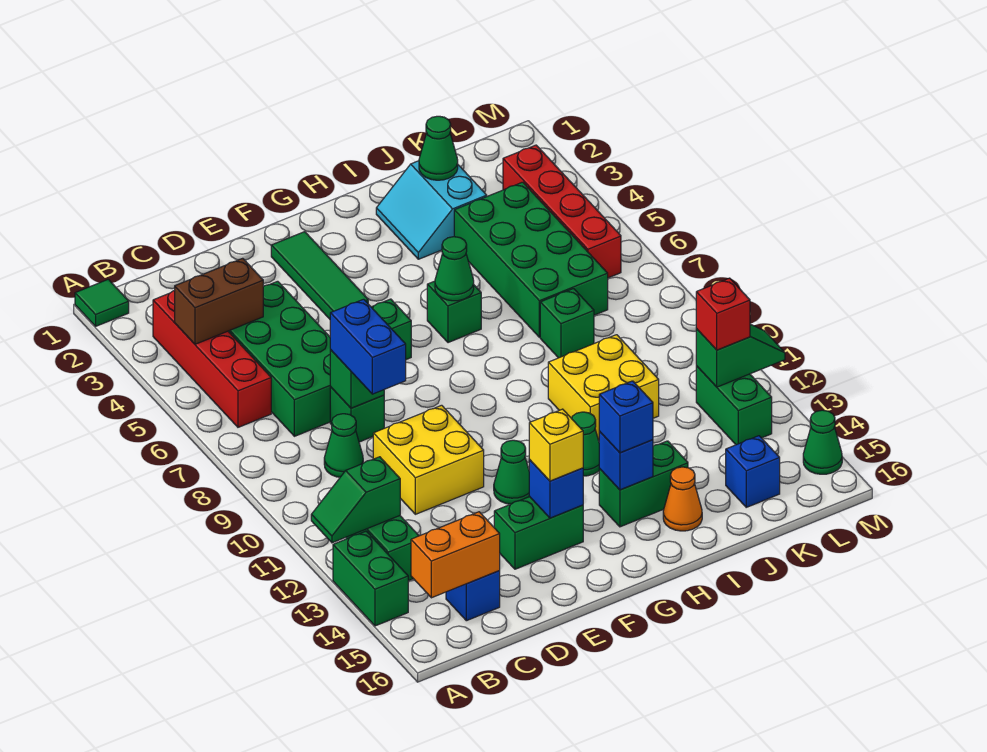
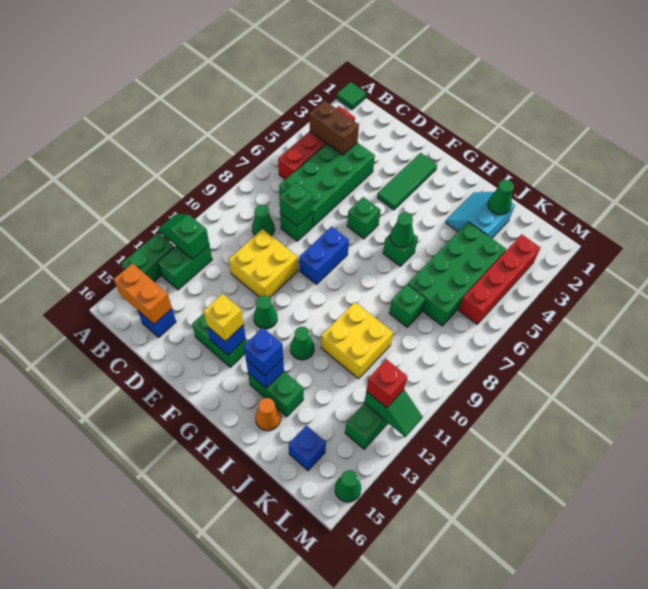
blue 1x2 brick [330,299,406,394] -> blue 1x2 brick moved to [299,227,349,284]

